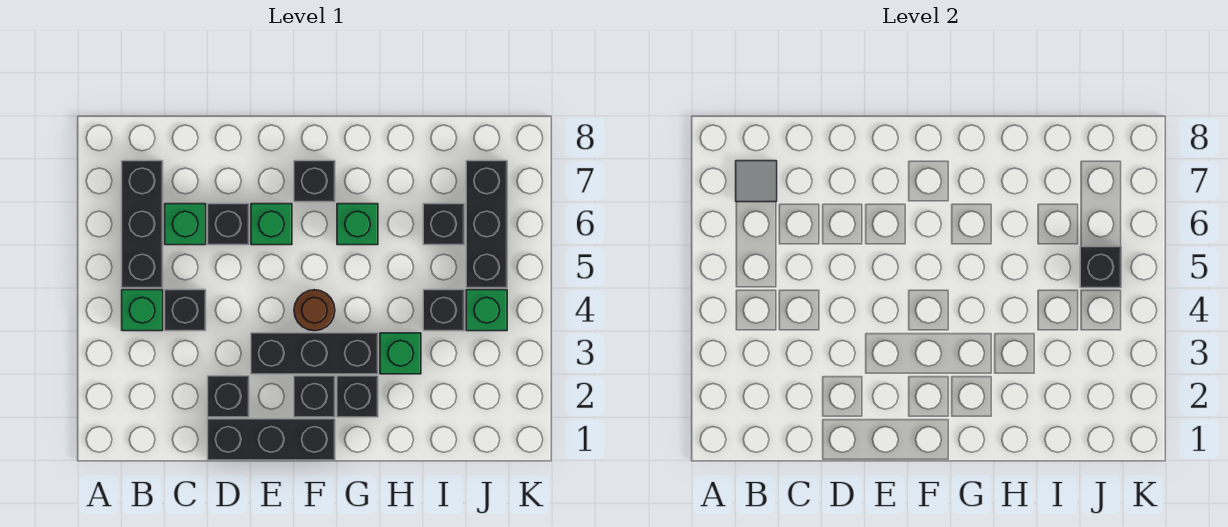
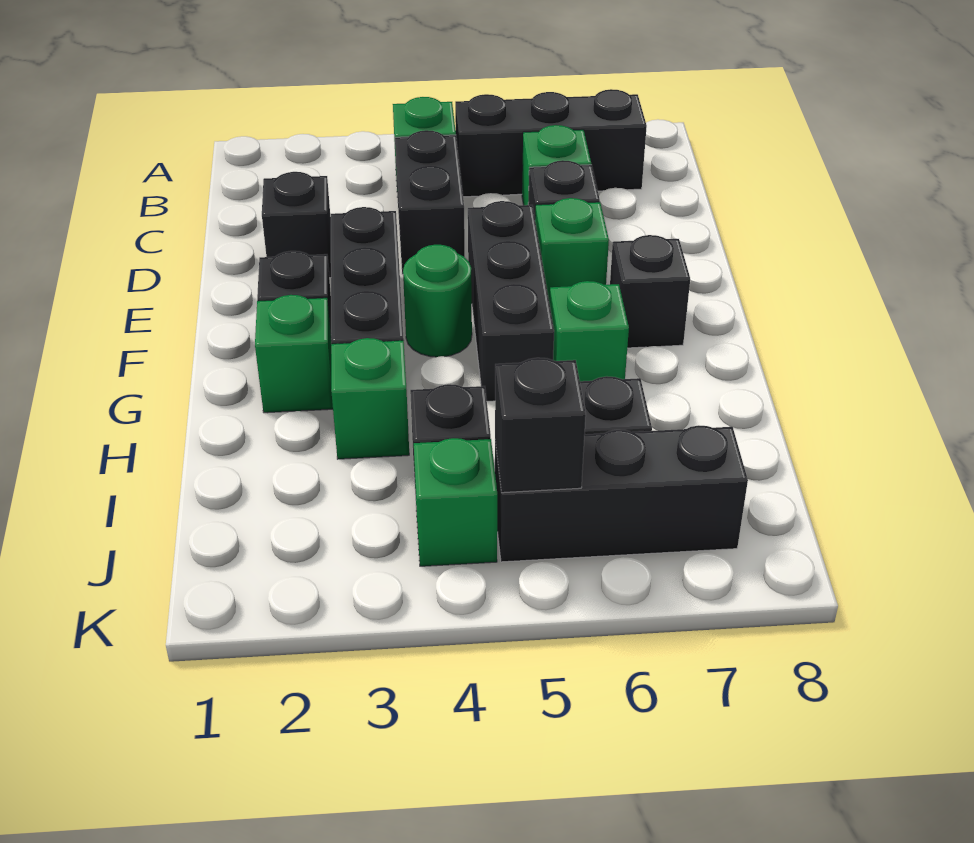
grey 1x1 tile [736,161,777,202] -> none
black 1x1 brick [165,290,206,331] -> black 1x2 brick [395,130,465,274]
black 1x3 brick [208,419,335,460] -> black 1x3 brick moved to [468,201,554,401]
brown 1x1 round brick [294,290,335,331] -> green 1x1 round brick [403,245,472,357]
black 1x1 brick [337,376,378,417] -> green 1x1 brick [255,295,333,413]

